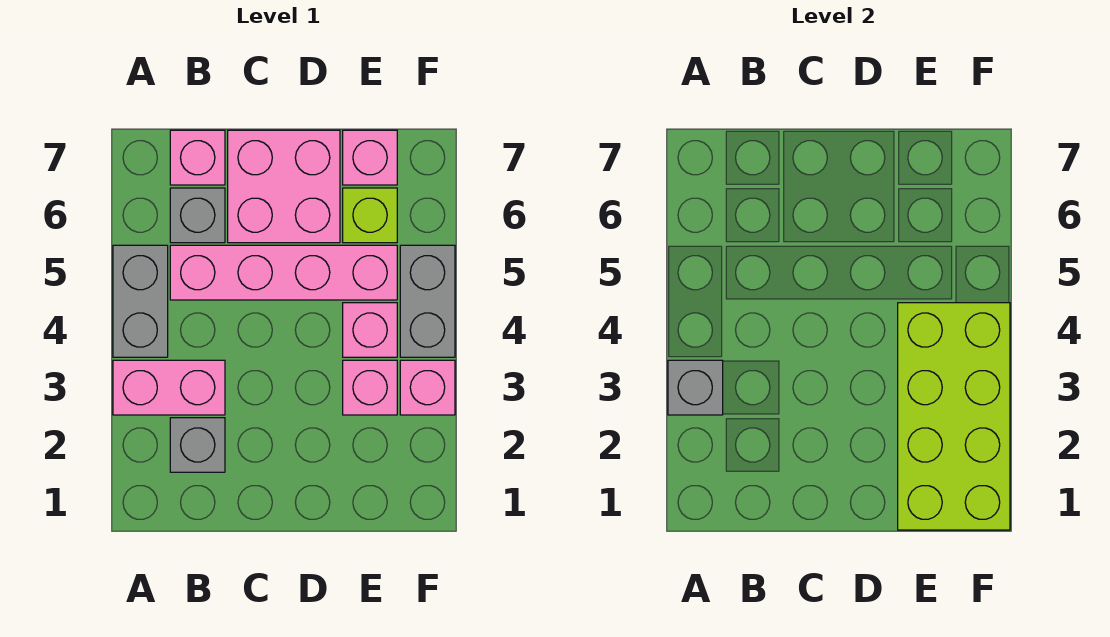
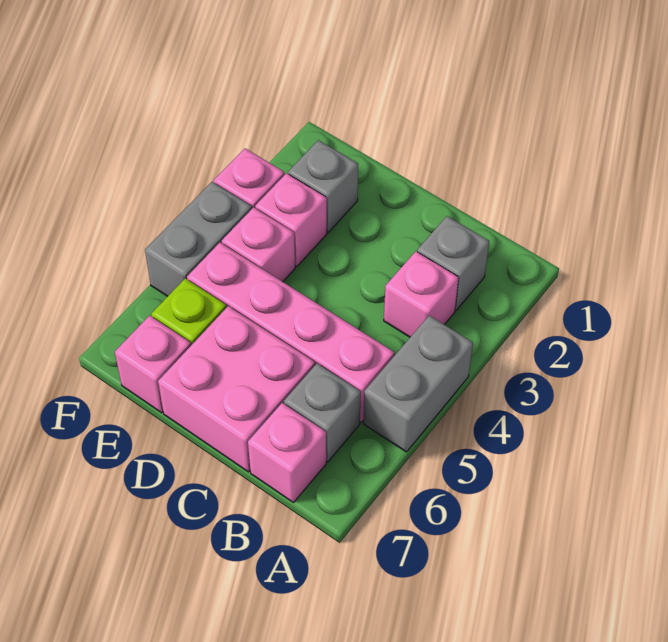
pink 1x2 brick [113,360,225,415] -> pink 1x1 brick [384,252,459,337]
grey 1x1 brick [668,360,723,415] -> grey 1x1 brick moved to [288,140,358,232]
lime 2x4 brick [898,303,1010,530] -> none

